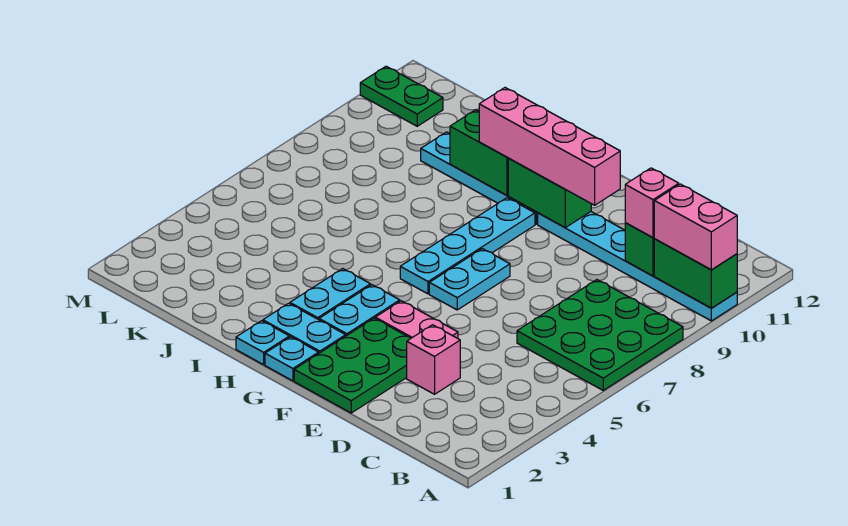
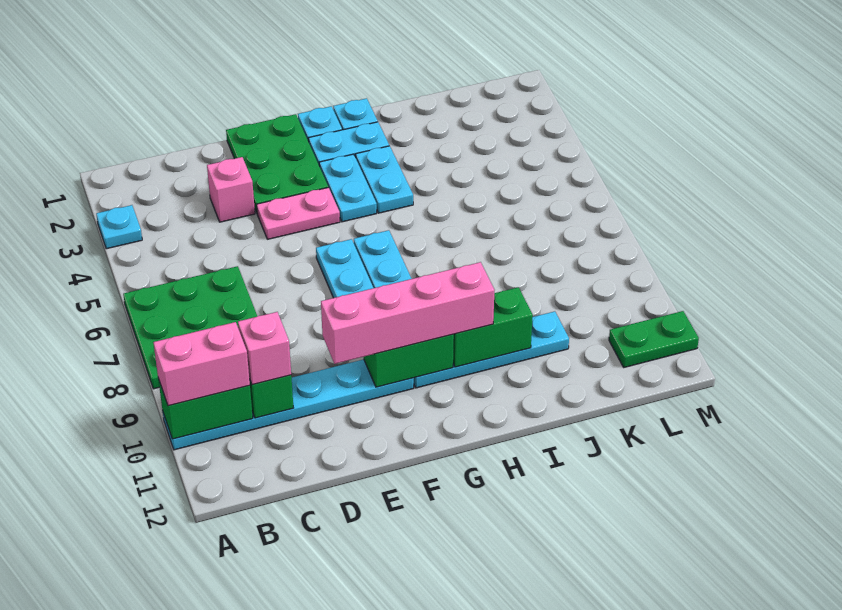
none -> cyan 1x1 plate [96,205,142,249]

